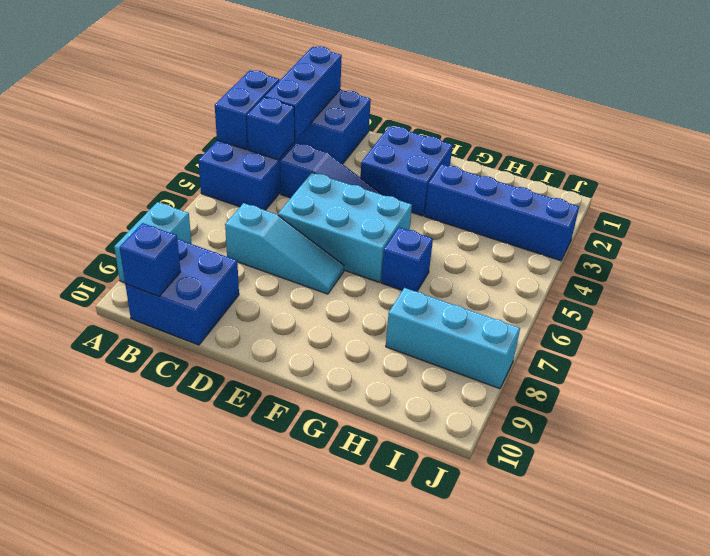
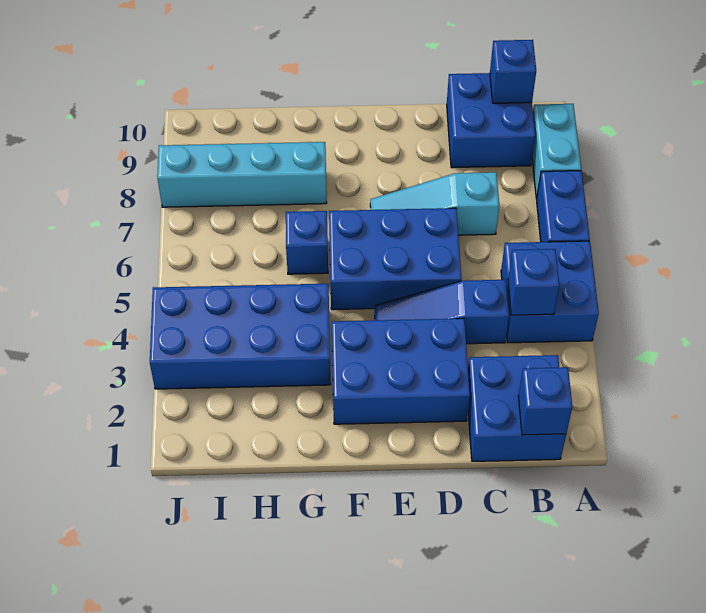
blue 1x2 brick [215,70,279,150] -> blue 1x2 brick moved to [537,171,590,242]
blue 1x3 brick [265,47,342,141] -> blue 1x1 brick [518,367,572,435]
cyan 2x3 brick [278,173,412,282] -> blue 2x3 brick [329,208,461,310]
blue 2x2 brick [361,126,453,216] -> blue 2x3 brick [332,318,470,424]
blue 1x4 brick [425,164,579,261] -> blue 2x4 brick [150,284,331,389]
cyan 1x3 brick [386,288,520,389] -> cyan 1x4 brick [157,142,327,207]

